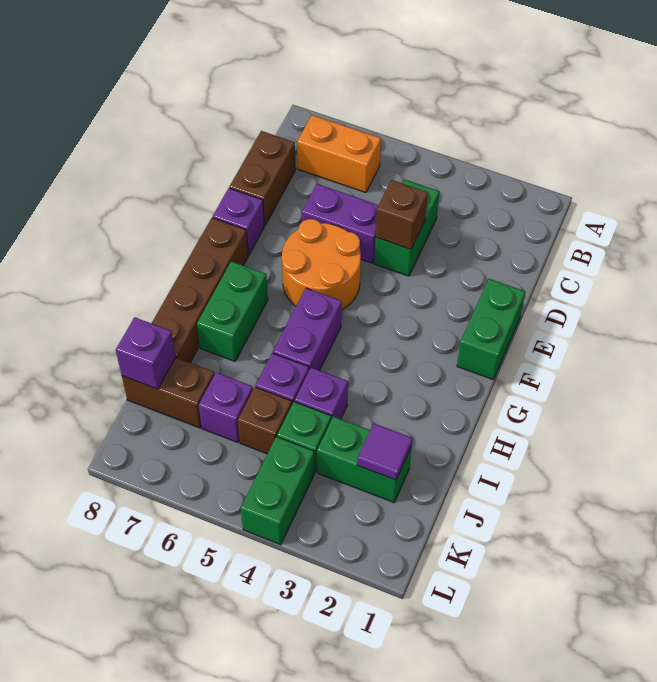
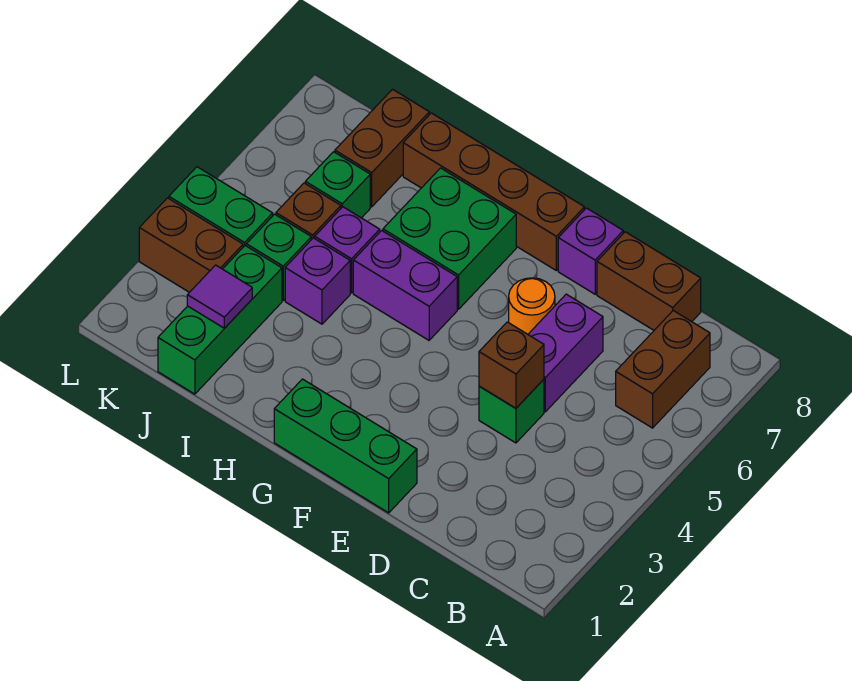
orange 1x2 brick [297,115,381,193] -> brown 1x2 brick [616,311,710,428]
green 1x2 brick [374,180,439,276] -> green 1x1 brick [479,379,544,443]
green 1x2 brick [457,279,525,379] -> green 1x3 brick [274,379,417,513]
orange 2x2 round brick [282,219,361,309] -> orange 1x1 round brick [509,278,555,334]
green 1x2 brick [197,261,268,361] -> green 2x2 brick [383,168,516,309]
green 1x2 brick [317,417,412,502] -> green 1x3 brick [158,246,282,394]
purple 1x1 brick [198,373,253,443] -> green 1x1 brick [305,152,370,218]
purple 1x1 brick [116,317,176,389] -> none
none -> brown 1x2 brick [139,198,243,292]

